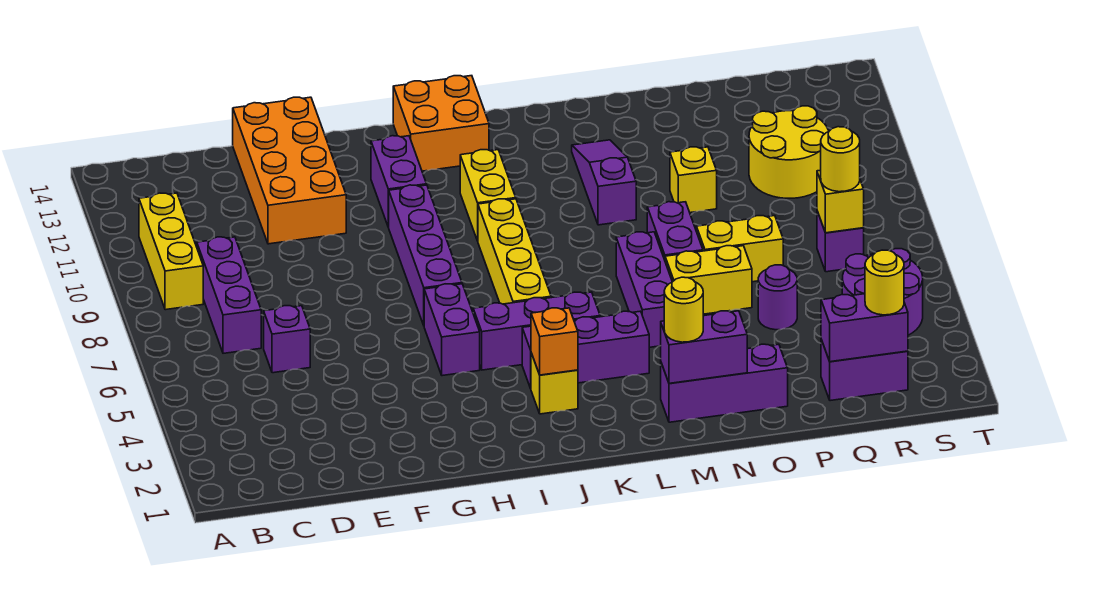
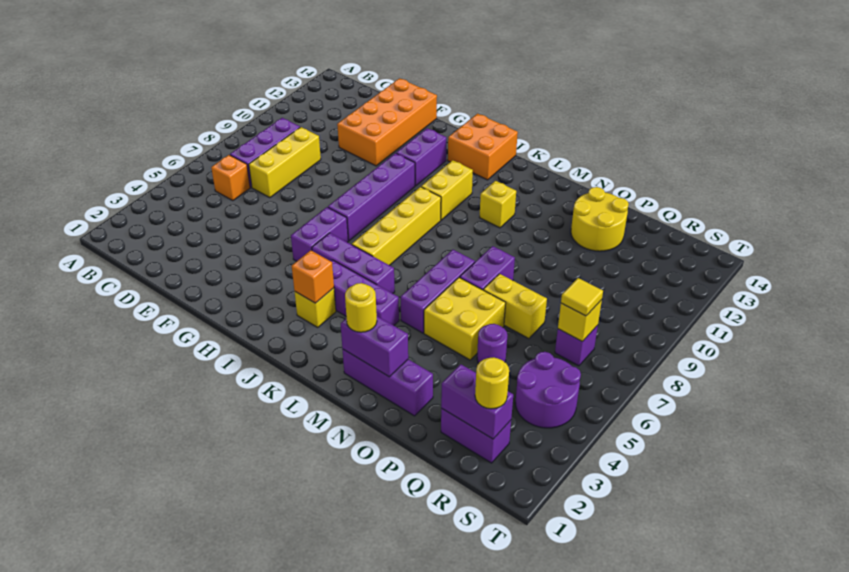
yellow 1x3 brick [139,193,203,310] -> yellow 1x3 brick moved to [249,127,321,198]
none -> orange 1x1 brick [211,155,250,201]
purple 1x1 brick [264,306,310,373] -> none
purple 1x3 slope [572,140,636,225] -> none
yellow 1x2 brick [665,246,752,314] -> yellow 2x2 brick [424,277,506,360]
yellow 1x1 brick [670,147,717,213] -> yellow 1x1 brick moved to [480,181,516,228]
yellow 2x2 round brick [749,106,829,198] -> yellow 2x2 round brick moved to [571,187,629,251]
yellow 1x1 round brick [821,127,860,192] -> yellow 1x1 tile [561,278,603,316]

